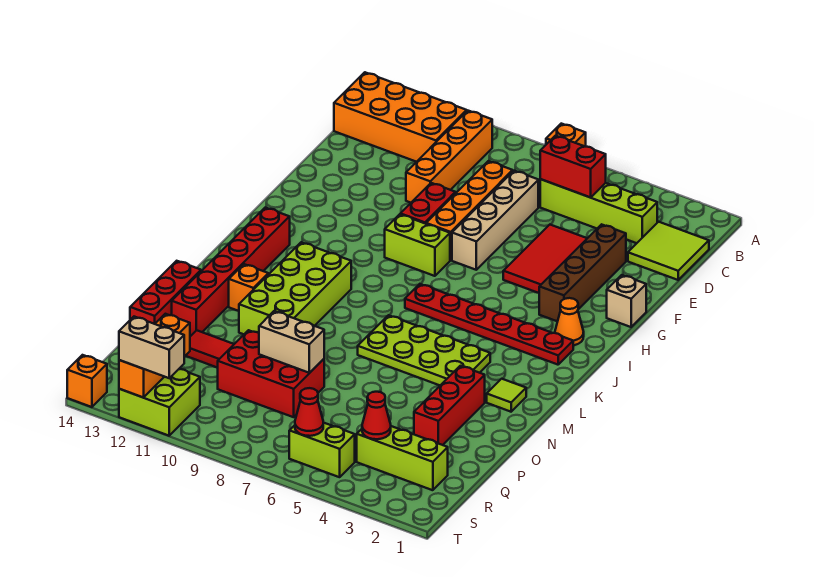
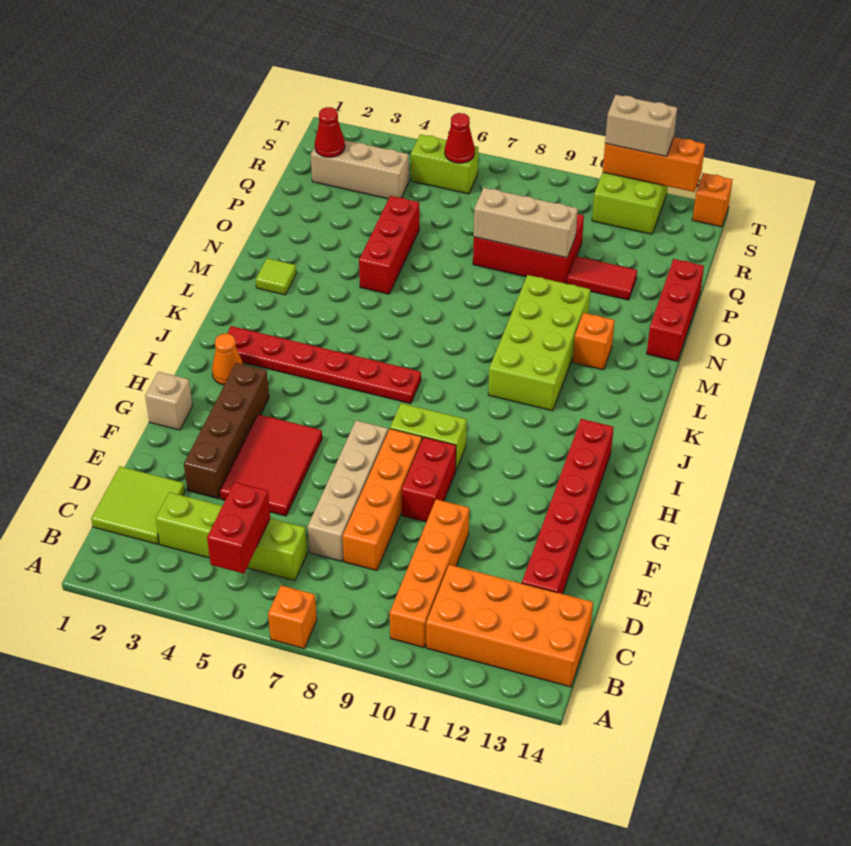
red 1x2 brick [540,136,606,197] -> red 1x2 brick turned to [207,482,270,573]
red 1x6 brick [172,208,290,336] -> red 1x6 brick moved to [522,419,613,594]
lime 2x4 plate [358,315,490,385] -> none
red 1x3 brick [414,366,485,445] -> red 1x3 brick moved to [359,196,419,294]
tan 1x2 brick [259,311,324,373] -> tan 1x3 brick [474,188,578,258]
lime 1x3 brick [357,426,448,490] -> tan 1x3 brick [311,140,409,199]
red 1x1 cone [362,392,391,439] -> red 1x1 cone moved to [315,107,345,157]
orange 1x3 brick [119,314,190,397] -> orange 1x3 brick turned to [603,137,705,192]

